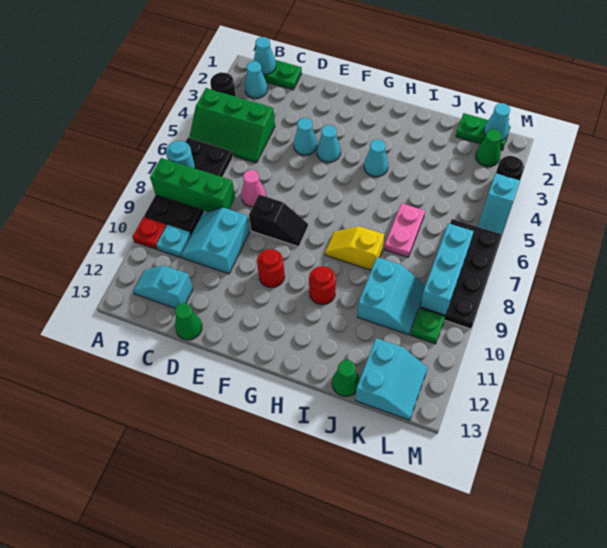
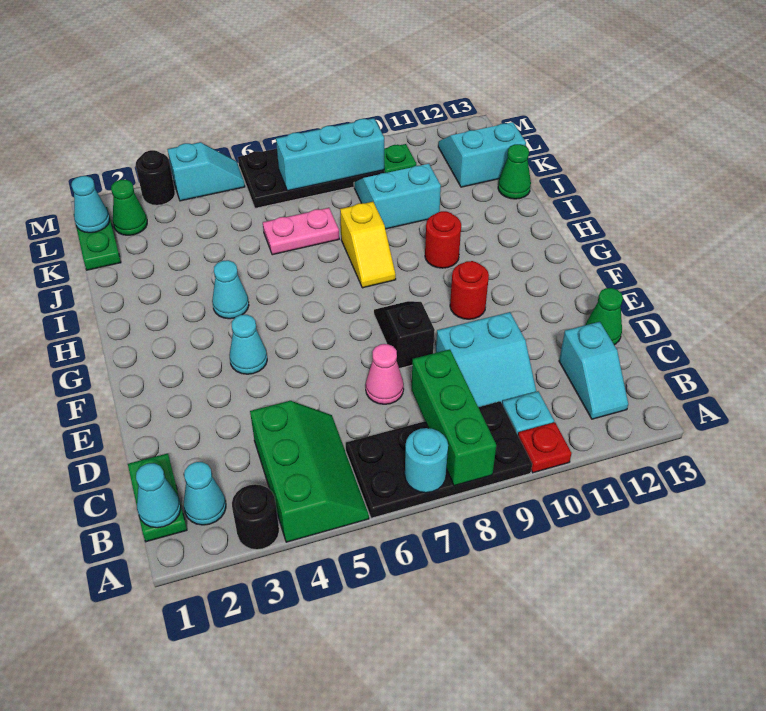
cyan 1x1 cone [294,118,317,155] -> none

